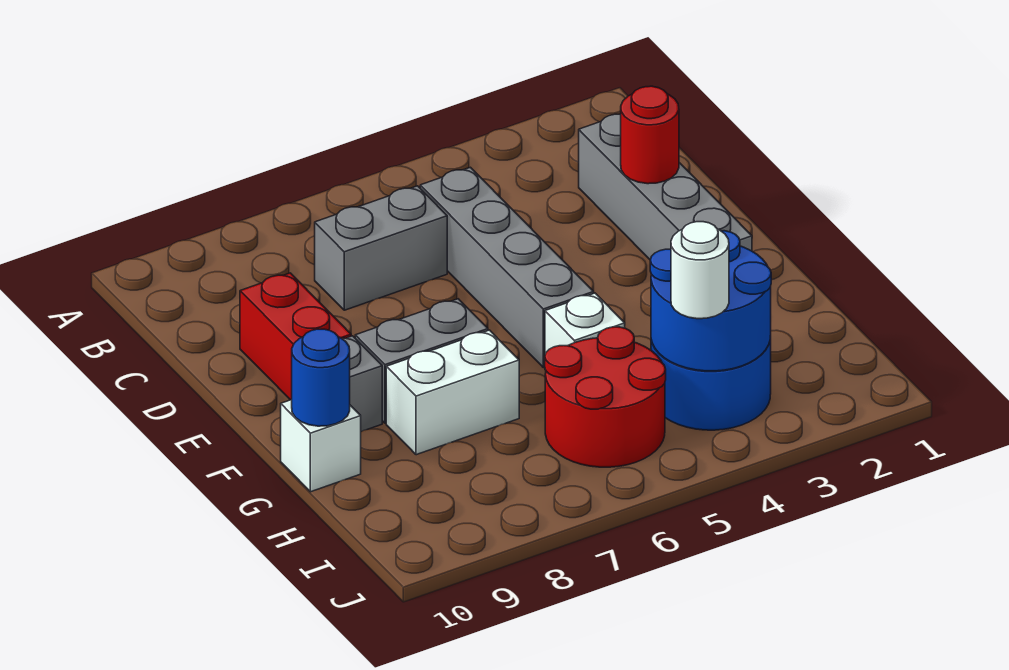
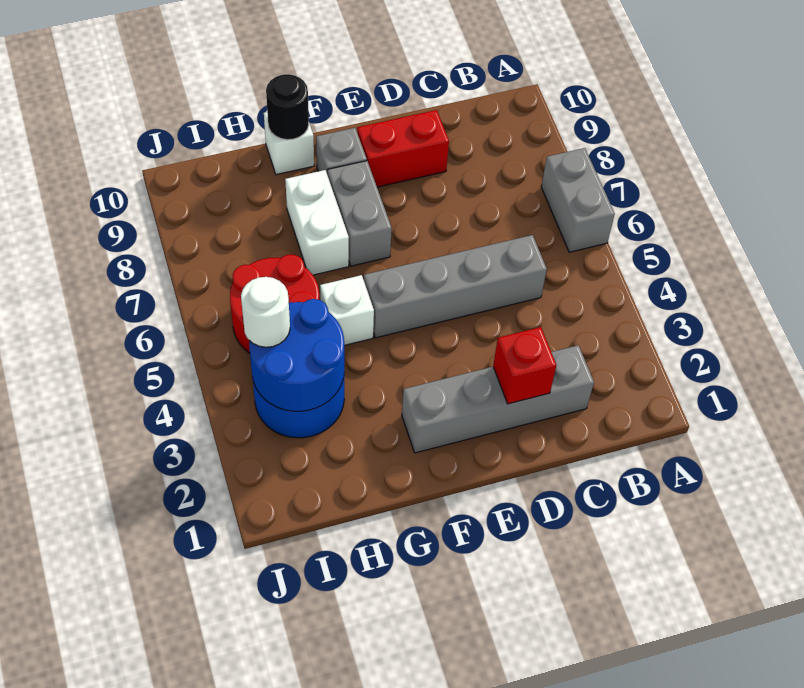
grey 1x2 brick [315,186,447,310] -> grey 1x2 brick moved to [541,148,615,252]
red 1x1 round brick [621,86,679,184] -> red 1x1 brick [493,327,556,404]
blue 1x1 round brick [292,329,350,426] -> black 1x1 round brick [266,74,309,140]

